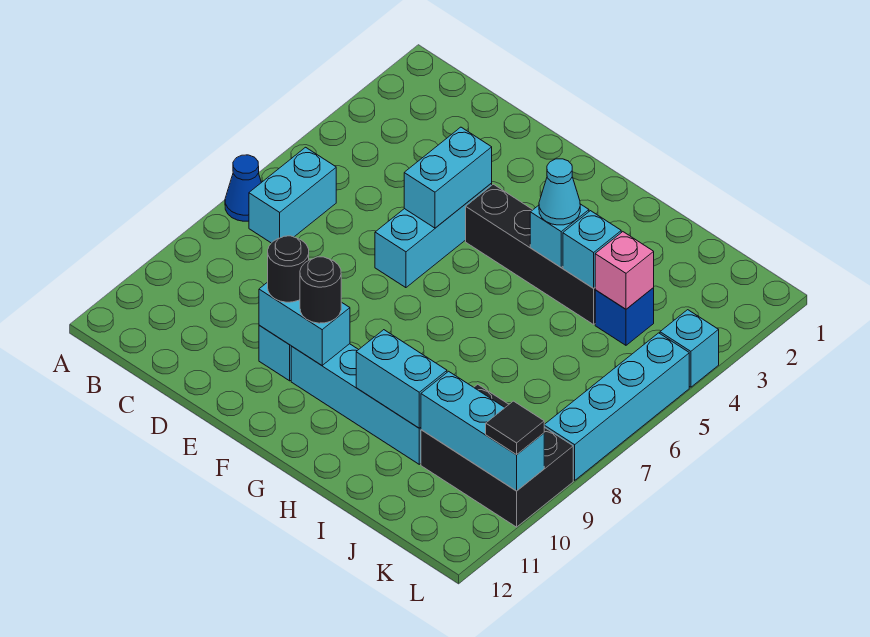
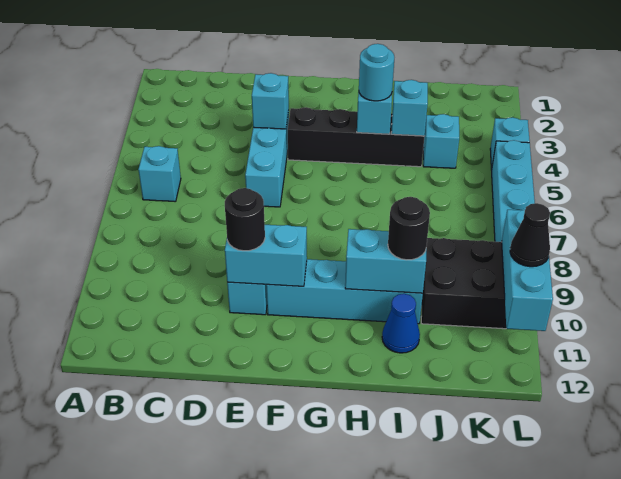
blue 1x1 cone [225,155,261,221] -> blue 1x1 cone moved to [382,294,420,353]
cyan 1x2 brick [249,147,336,243] -> cyan 1x1 brick [138,146,181,202]
cyan 1x2 brick [404,127,492,228] -> cyan 1x1 brick [252,73,289,129]
black 1x1 round brick [300,257,341,323] -> black 1x1 round brick moved to [388,197,430,260]
cyan 1x1 cone [539,159,580,225] -> cyan 1x1 round brick [359,44,394,101]
blue 1x1 brick [595,288,654,345] -> cyan 1x1 brick [423,114,459,168]
pink 1x1 brick [595,232,654,309] -> none
cyan 1x3 brick [421,371,544,491] -> cyan 1x3 brick turned to [502,210,553,331]
black 1x1 tile [486,401,544,454] -> black 1x1 cone [510,203,550,267]

